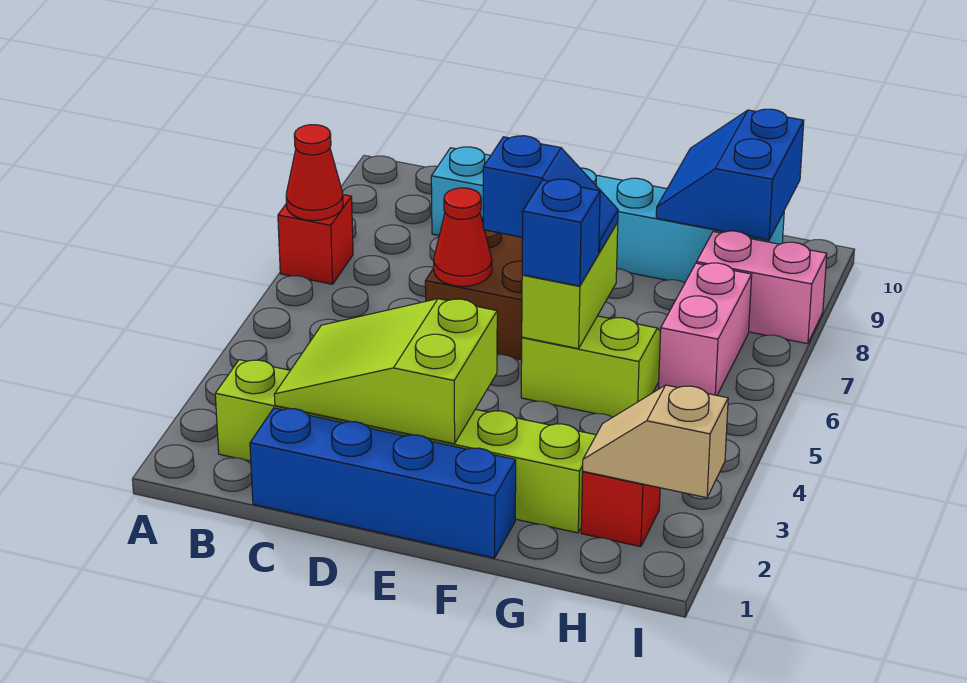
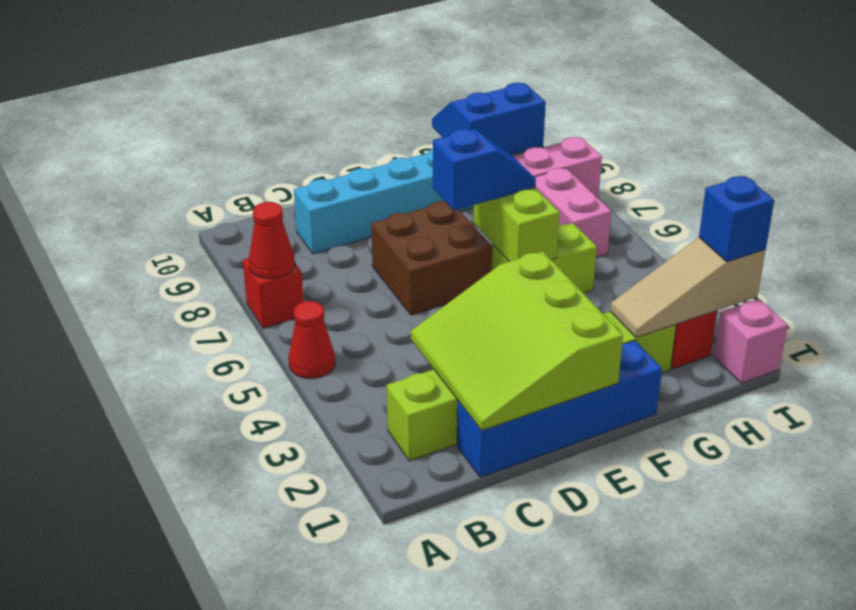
lime 2x3 slope [274,299,497,444] -> lime 3x3 slope [411,251,623,431]
red 1x1 cone [434,188,492,286] -> red 1x1 cone moved to [288,301,335,379]
blue 1x1 brick [522,179,600,286] -> blue 1x1 brick moved to [699,176,774,262]
blue 2x2 slope [656,109,804,240] -> blue 2x2 slope turned to [432,83,546,155]
tan 1x2 slope [583,385,728,498] -> tan 1x3 slope [610,238,766,338]
none -> pink 1x1 brick [714,299,788,383]

